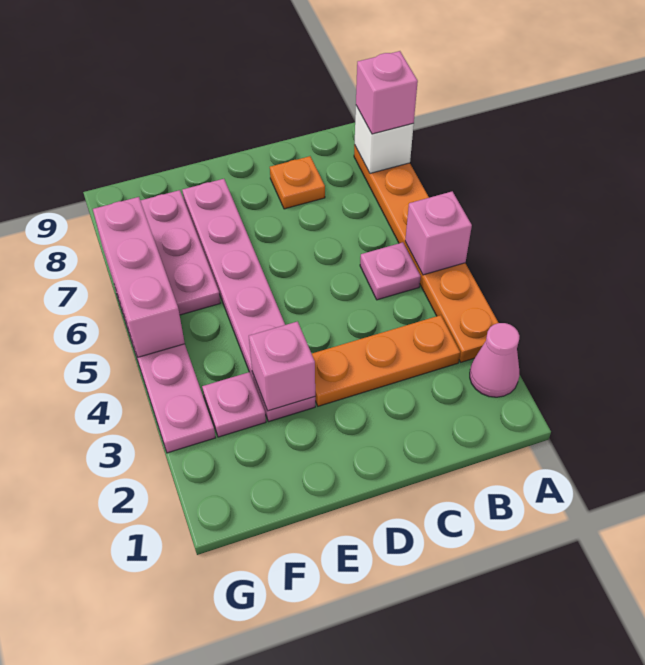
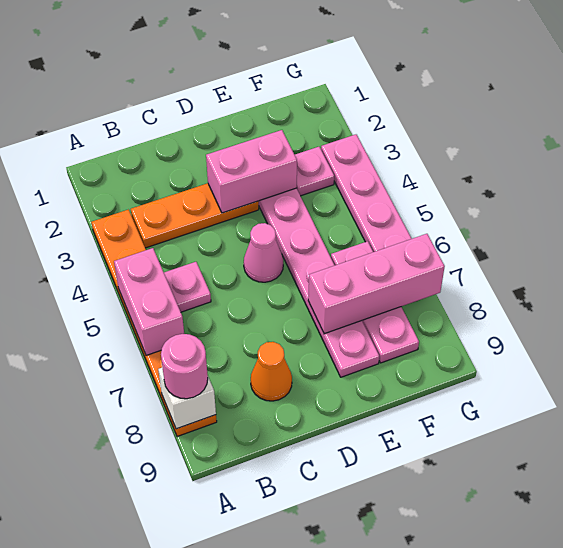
pink 1x1 cone [470,323,519,397] -> pink 1x1 cone moved to [244,223,283,282]
pink 1x1 brick [405,191,472,275] -> pink 1x2 brick [114,248,184,355]
pink 1x1 brick [356,51,418,134] -> pink 1x1 round brick [161,334,208,399]
orange 1x1 plate [270,156,325,209] -> orange 1x1 cone [251,342,292,401]
pink 1x1 brick [249,322,315,411] -> pink 1x2 brick [206,130,297,213]
pink 1x3 brick [93,197,185,358] -> pink 1x3 brick turned to [308,234,445,334]

